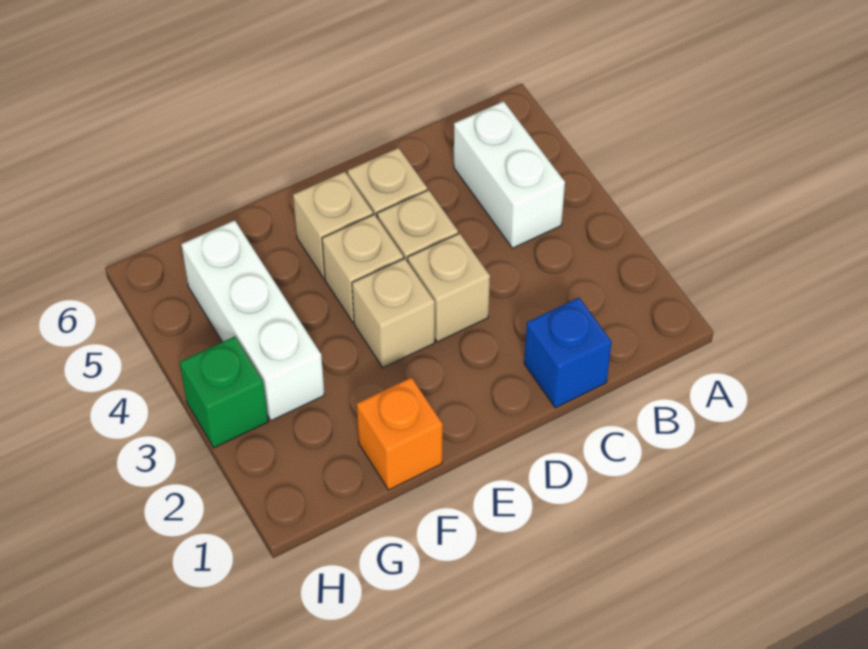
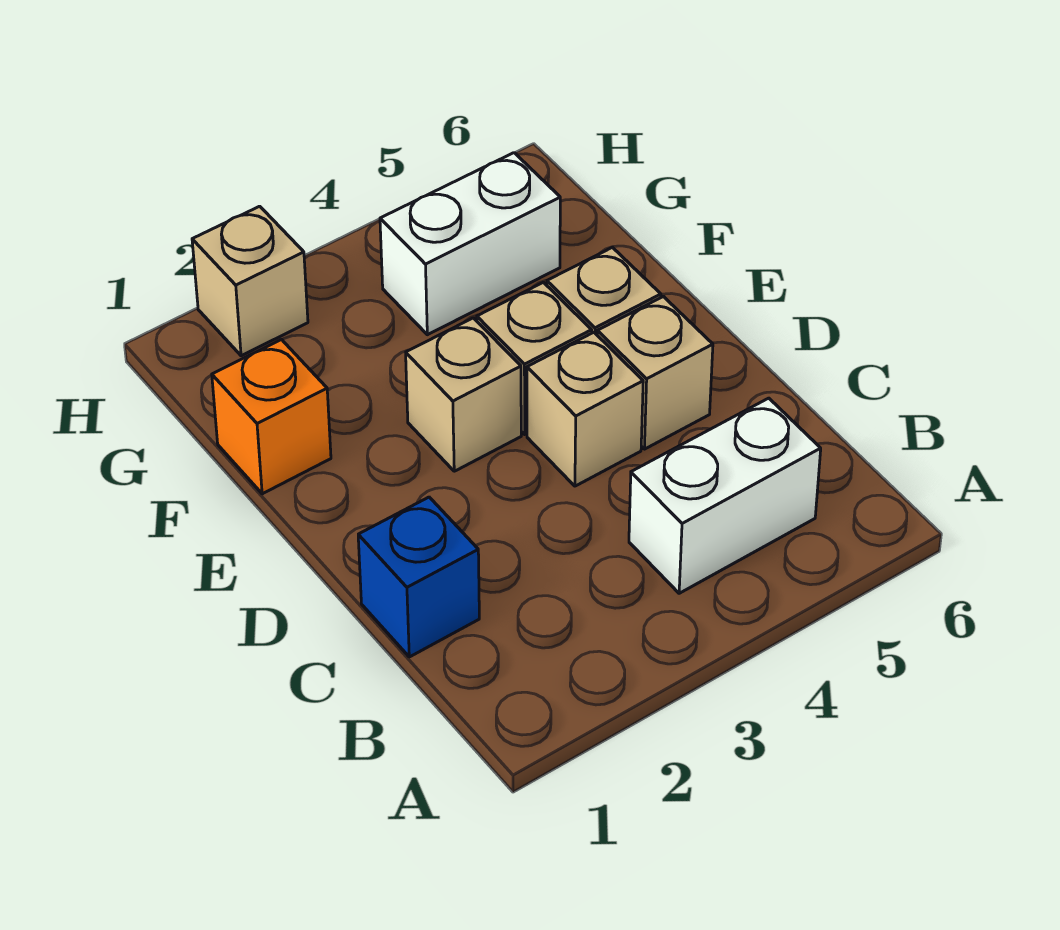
tan 1x1 brick [408,233,490,342] -> tan 1x1 brick moved to [192,206,308,356]
white 1x3 brick [181,220,324,421] -> white 1x2 brick [380,153,560,335]
green 1x1 brick [180,337,268,448] -> none

